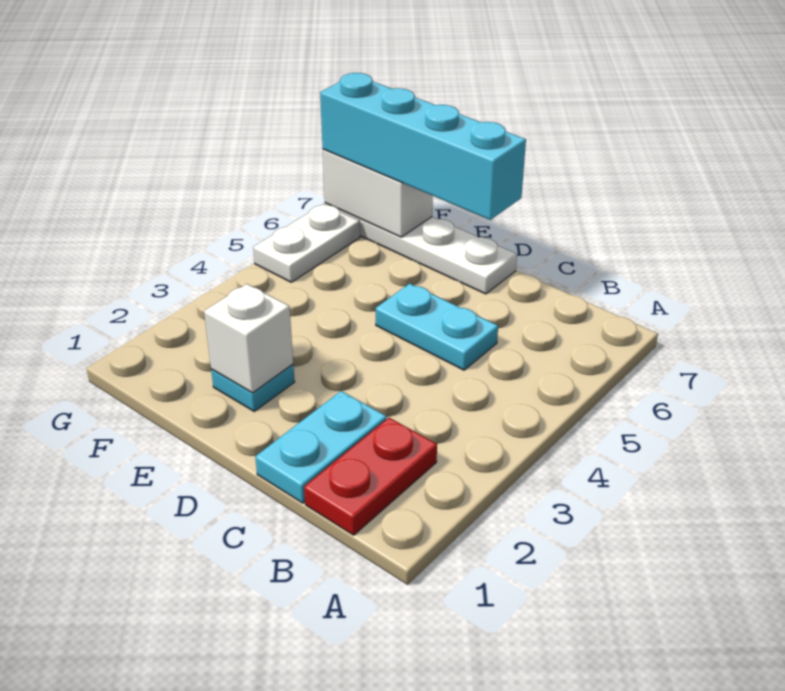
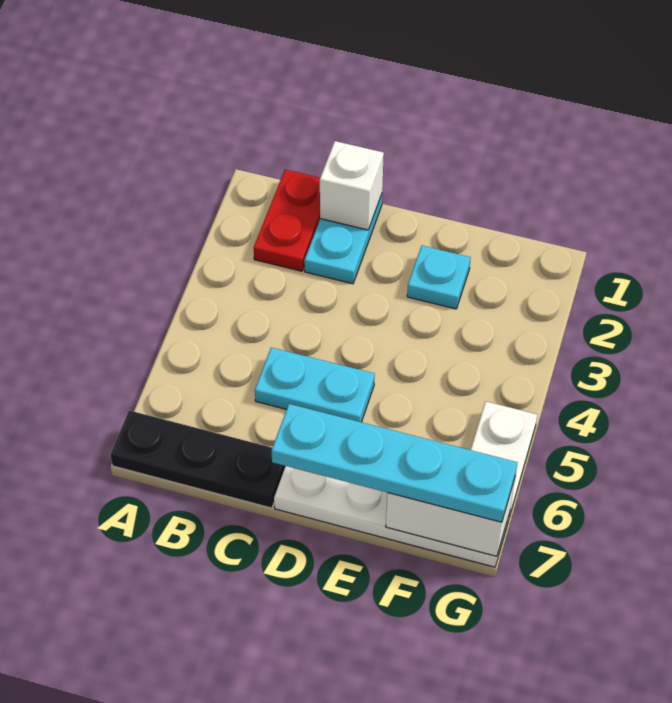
none -> black 1x3 plate [110,410,285,508]
cyan 1x4 brick [320,73,526,220] -> cyan 1x4 plate [271,404,517,522]
white 1x1 brick [204,284,293,393] -> white 1x1 brick moved to [320,141,384,230]

